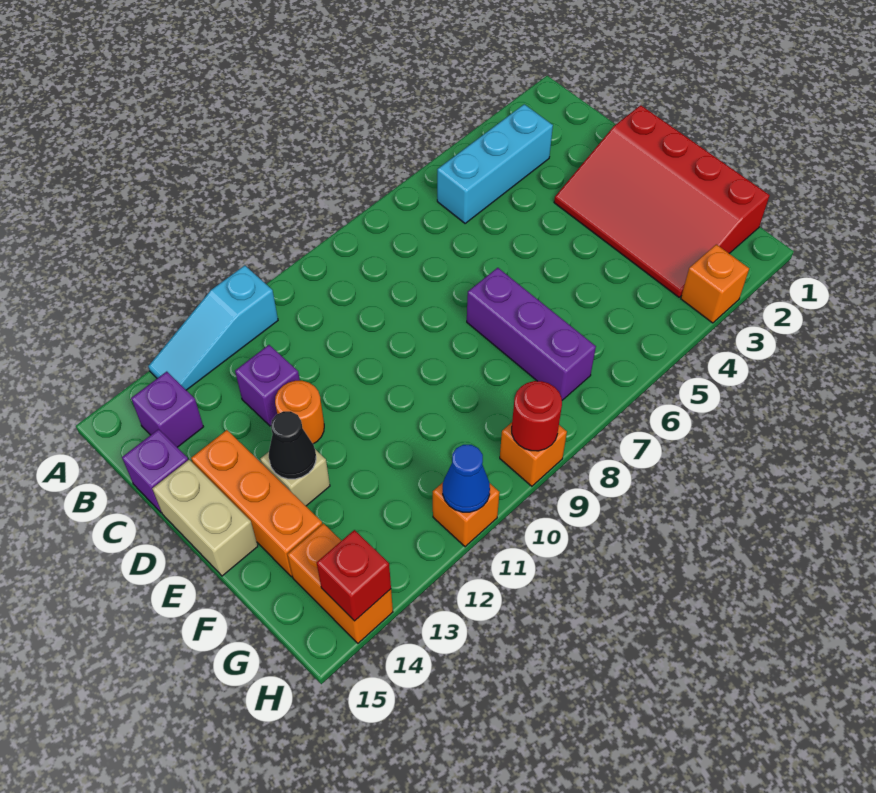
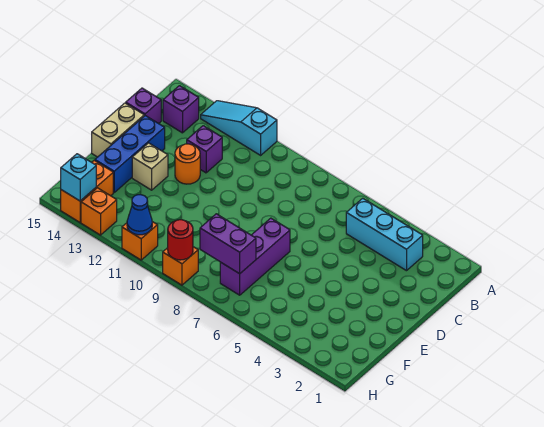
red 3x4 slope [554,105,770,297] -> none
orange 1x3 brick [191,430,322,577] -> blue 1x3 brick [95,116,165,192]
black 1x1 cone [269,411,316,479] -> none
none -> purple 1x2 brick [200,214,256,274]
orange 1x1 brick [681,244,749,323] -> orange 1x1 brick moved to [81,188,117,235]
red 1x1 brick [317,530,391,621] -> cyan 1x1 brick [61,154,96,201]

